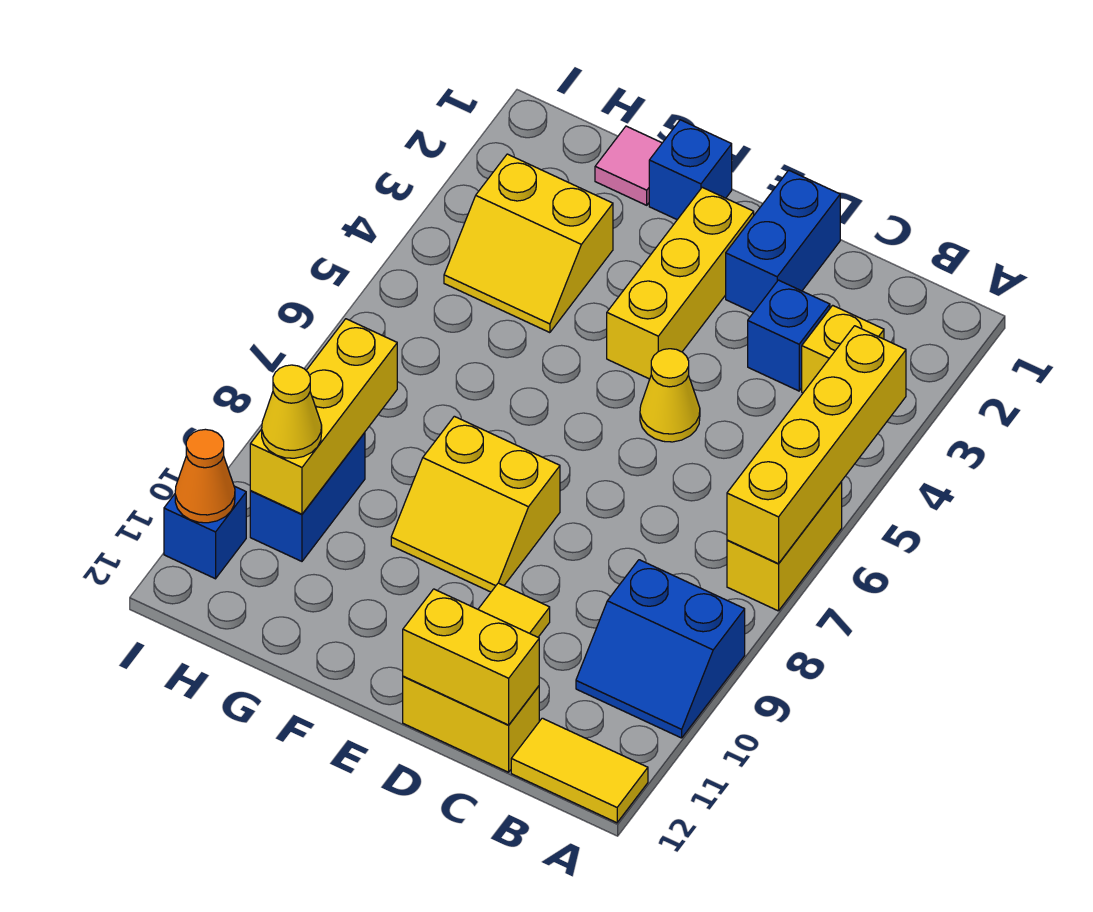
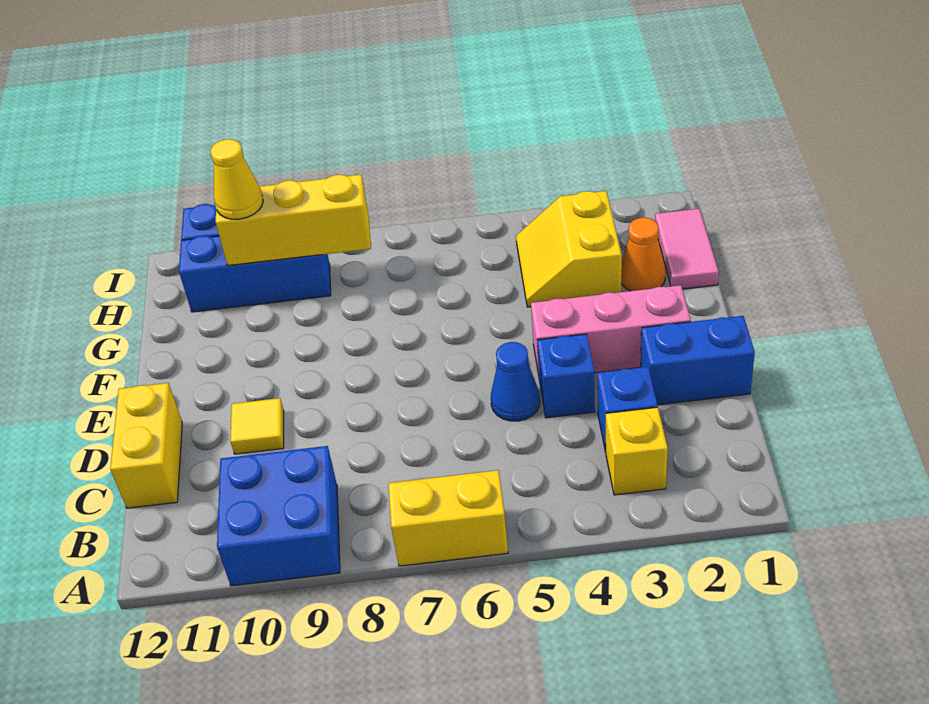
yellow 1x4 brick [727,326,906,564] -> none
blue 2x2 slope [576,560,745,738] -> blue 2x2 brick [217,446,340,586]
yellow 1x2 tile [511,718,648,823] -> none
yellow 1x2 brick [403,589,539,725] -> none
yellow 1x1 cone [640,349,700,442] -> blue 1x1 cone [491,342,540,421]
yellow 1x3 brick [607,187,754,379] -> pink 1x3 brick [531,285,691,375]
yellow 2x2 slope [391,416,560,592] -> none
blue 1x1 brick [649,120,732,220] -> blue 1x1 brick moved to [537,334,595,418]
pink 1x1 tile [595,126,662,205] -> pink 1x2 tile [655,209,719,289]
blue 1x2 brick [250,432,365,561] -> blue 1x3 brick [179,236,331,312]
orange 1x1 cone [175,429,235,523] -> orange 1x1 cone moved to [621,218,666,291]

